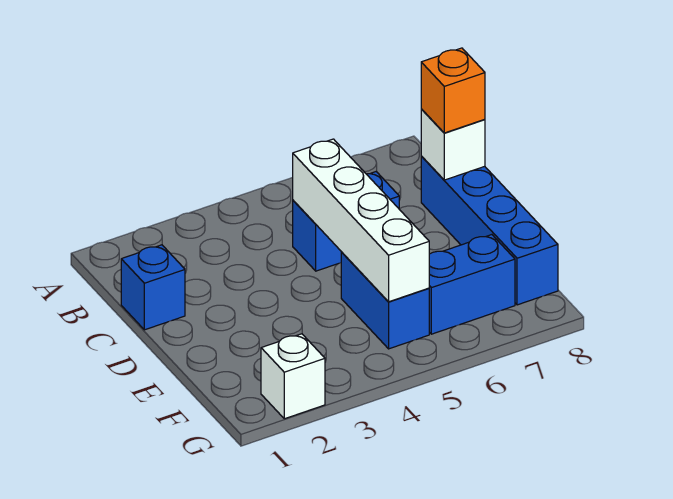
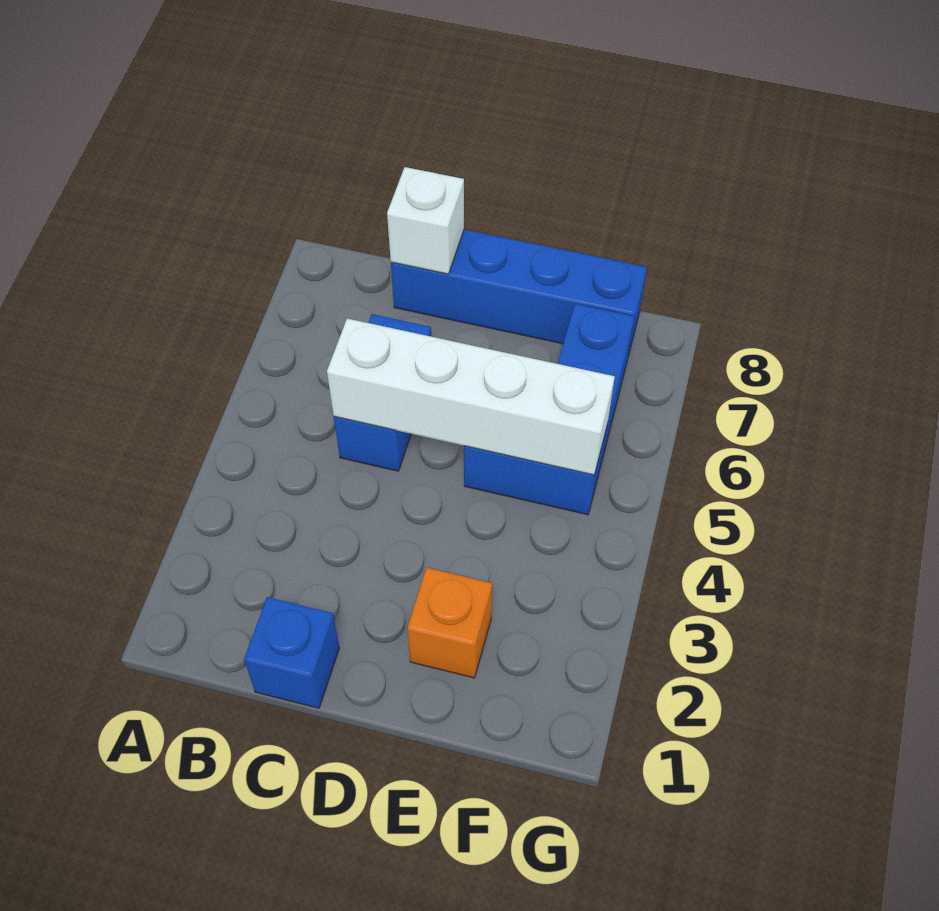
orange 1x1 brick [421,48,485,133] -> orange 1x1 brick moved to [407,567,492,678]
white 1x1 brick [261,334,325,419] -> none

